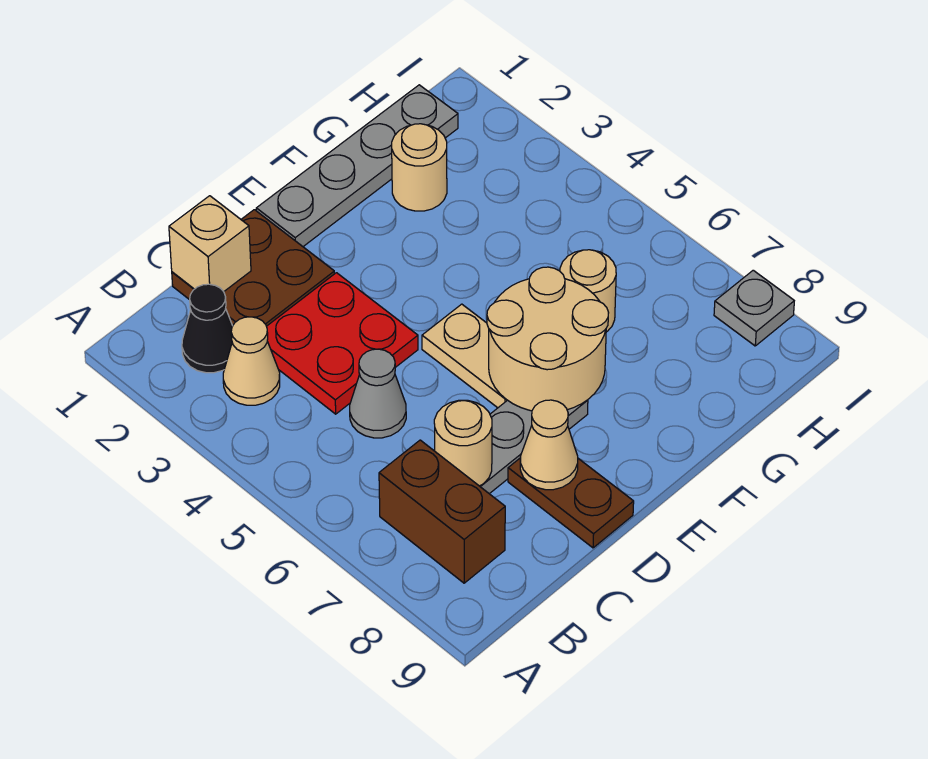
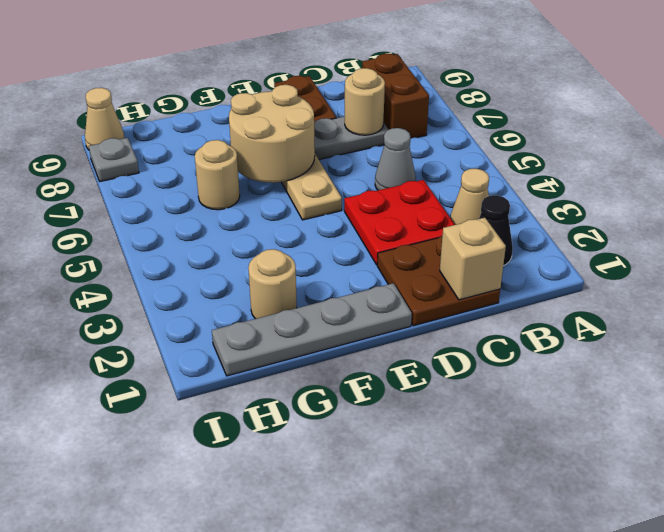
tan 1x1 cone [520,400,578,490] -> tan 1x1 cone moved to [85,88,124,150]

